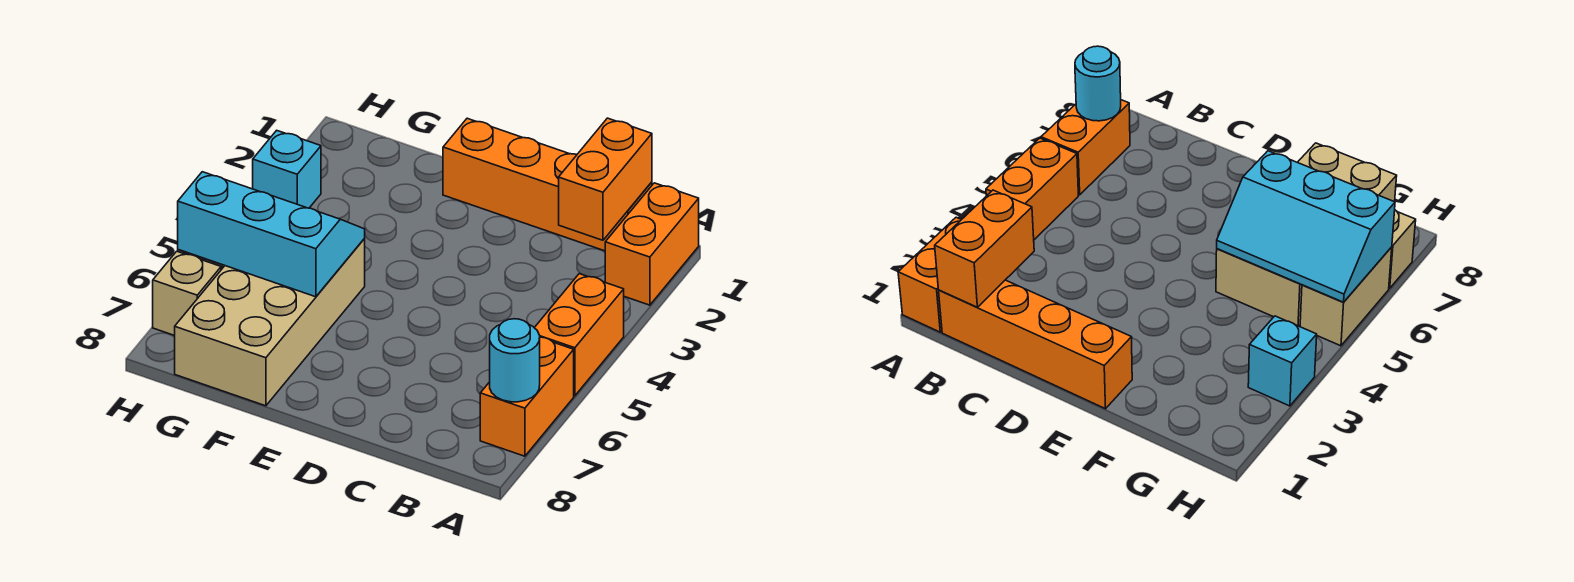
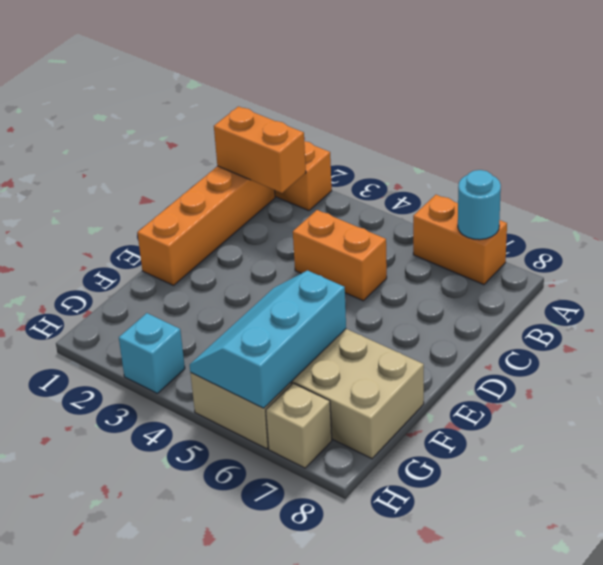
orange 1x2 brick [535,274,624,396] -> orange 1x2 brick moved to [293,210,387,301]

